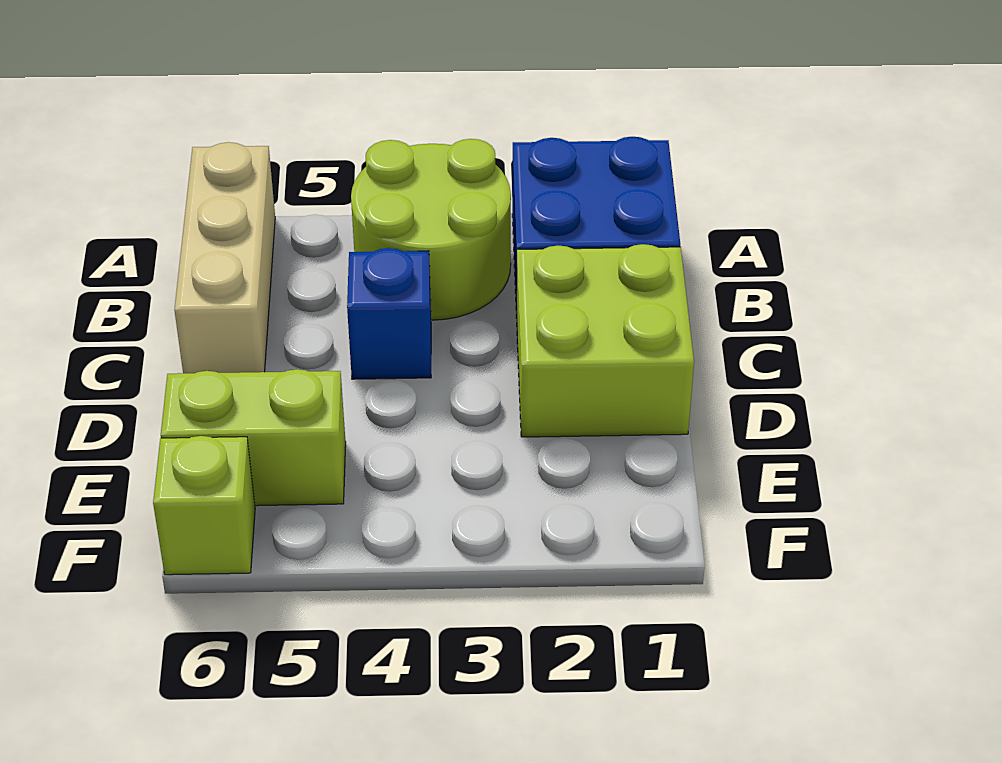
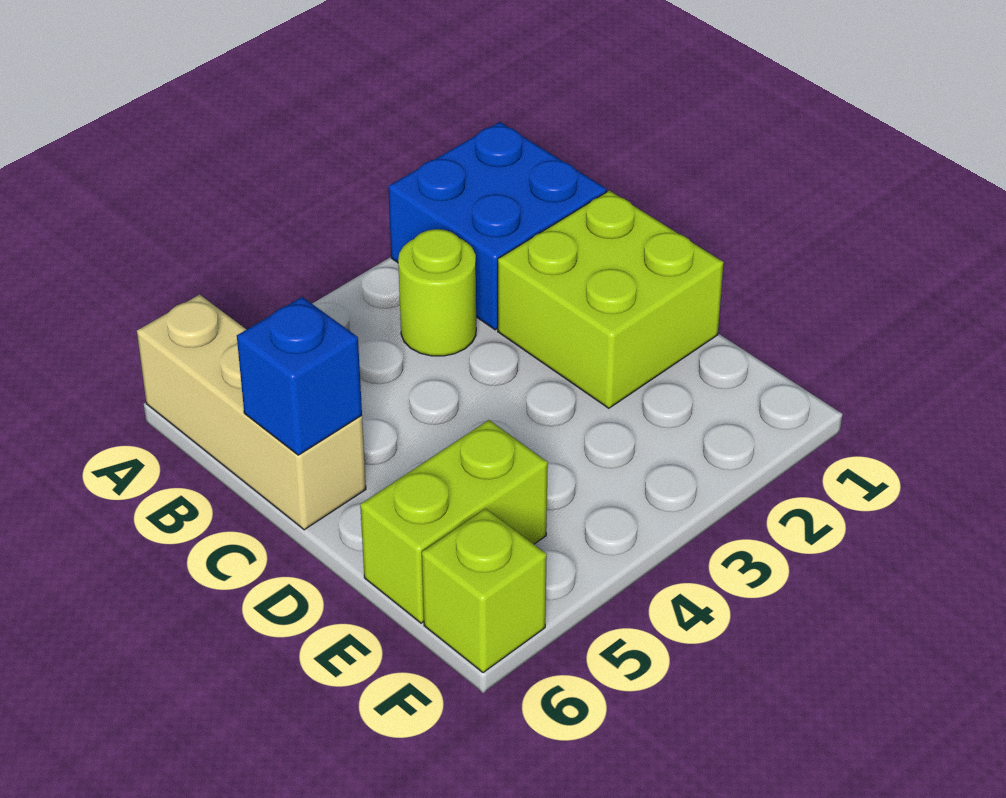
lime 2x2 round brick [351,139,511,320] -> lime 1x1 round brick [398,229,476,356]
blue 1x1 brick [347,248,431,379] -> blue 1x1 brick moved to [237,297,362,455]

